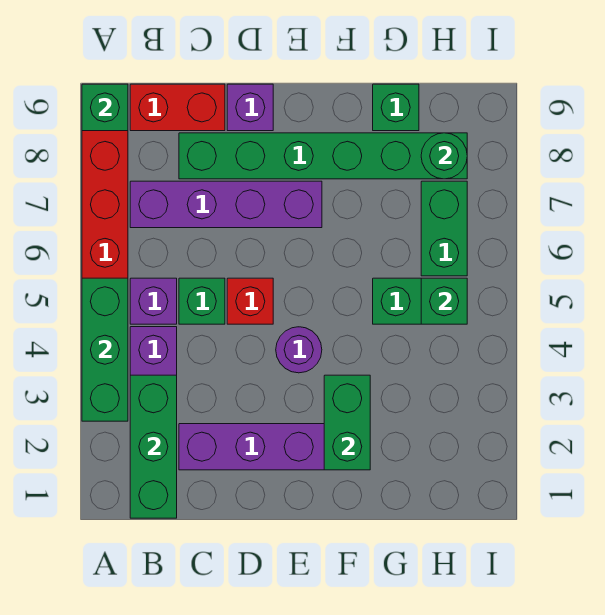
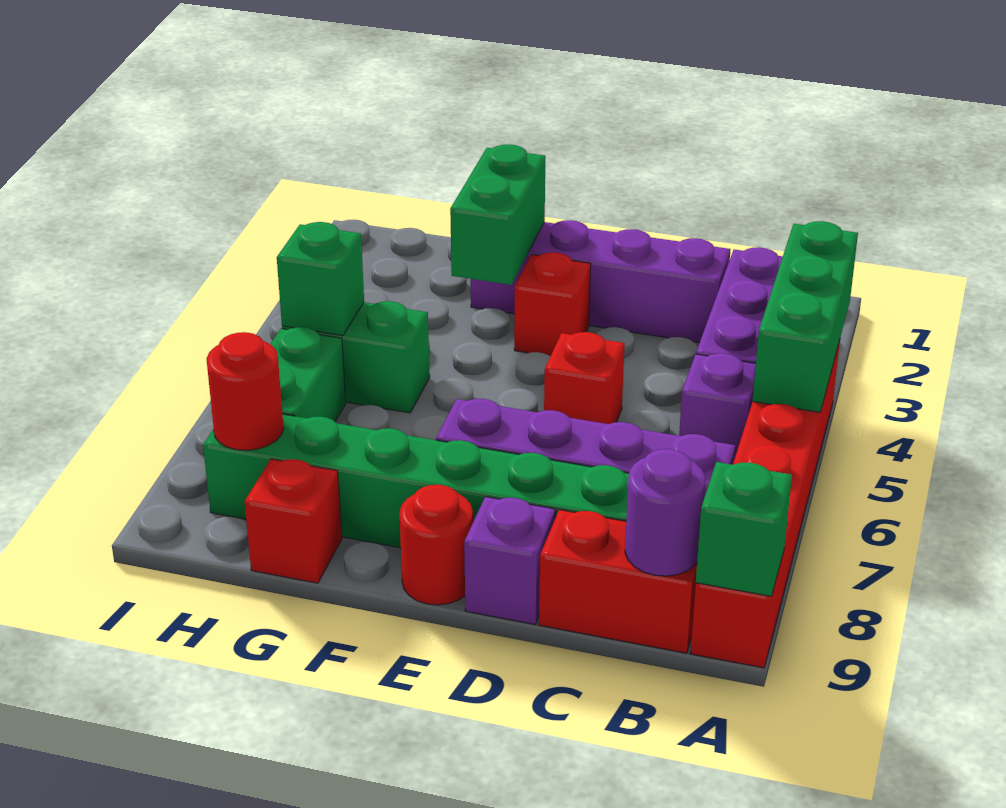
green 1x3 brick [130,375,177,518] -> none
green 1x1 brick [179,278,225,324] -> none
none -> red 1x1 brick [514,252,591,356]
purple 1x1 round brick [276,327,322,373] -> purple 1x1 round brick moved to [625,449,705,576]
none -> red 1x1 round brick [400,485,473,605]
green 1x1 brick [373,84,419,131] -> red 1x1 brick [245,459,342,583]
green 1x1 round brick [421,133,467,179] -> red 1x1 round brick [207,332,284,450]

